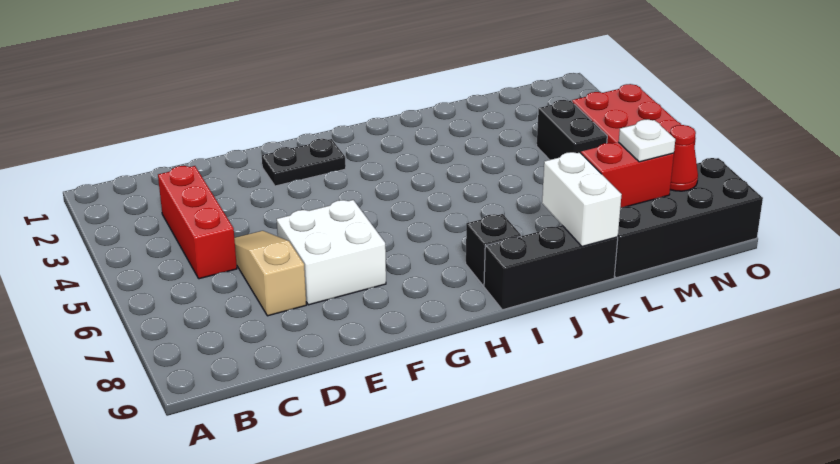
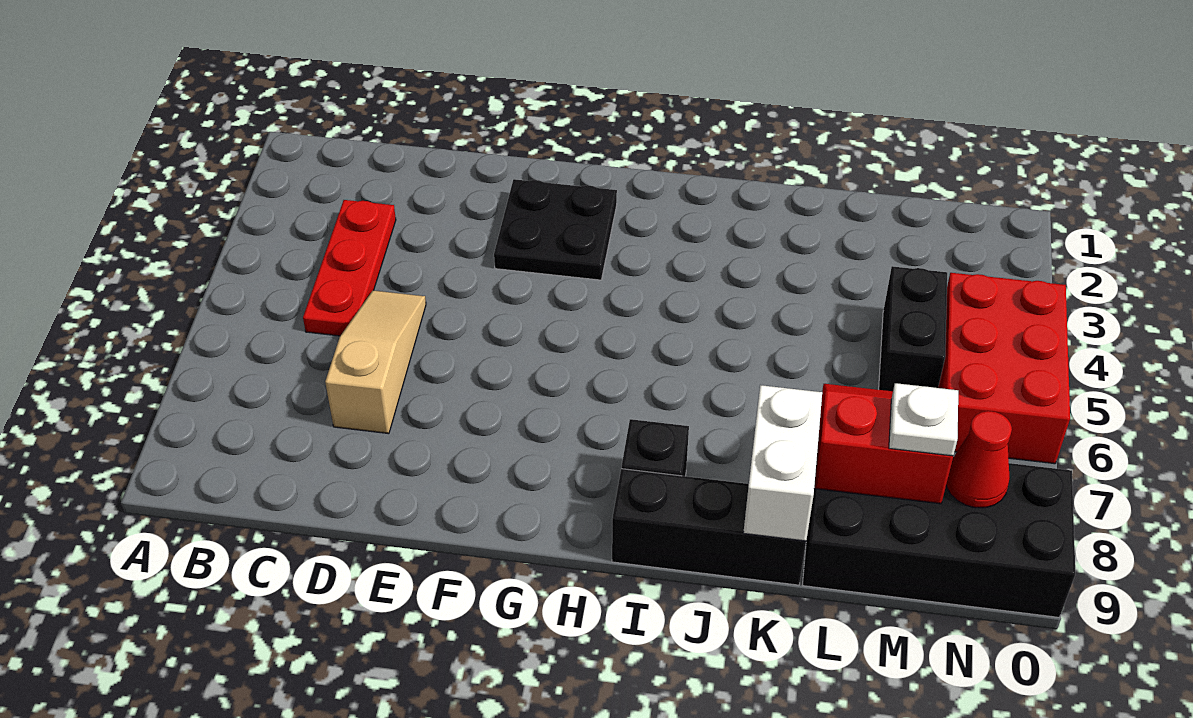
red 1x3 brick [158,166,237,279] -> red 1x3 plate [303,200,396,336]
white 2x2 brick [277,200,386,305] -> none
black 1x2 plate [262,139,346,186] -> black 2x2 plate [494,179,617,280]

